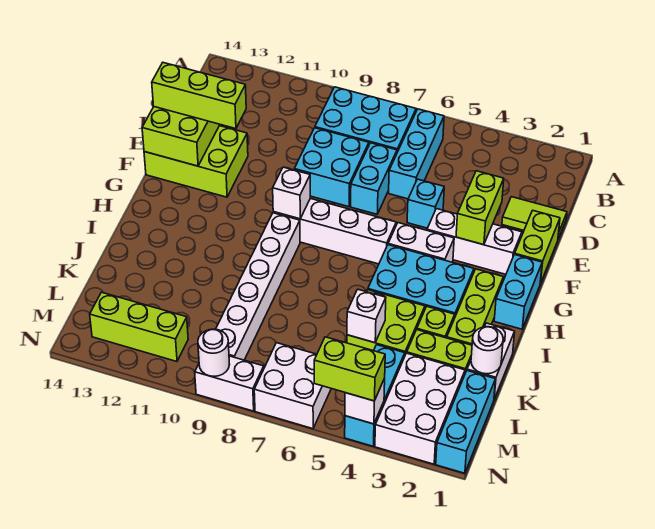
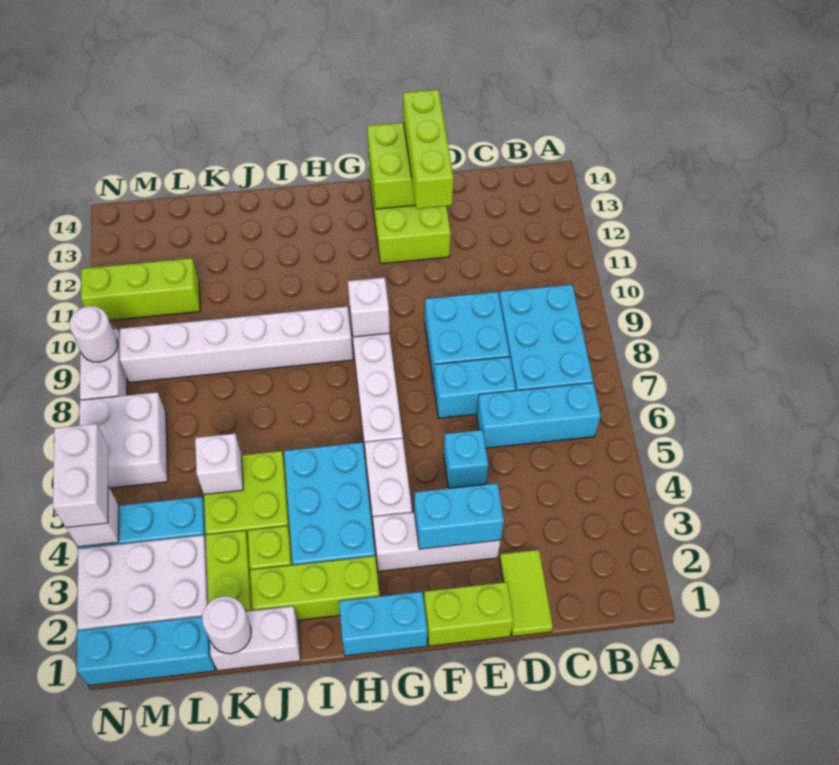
lime 1x2 brick [456,171,504,245] -> cyan 1x2 brick [414,483,504,549]
white 1x3 brick [427,209,522,274] -> white 1x3 brick turned to [373,512,501,571]
lime 1x3 brick [90,292,188,362] -> lime 1x3 brick turned to [81,258,200,320]
lime 1x2 brick [314,337,385,401] -> white 1x2 brick [53,424,108,528]

